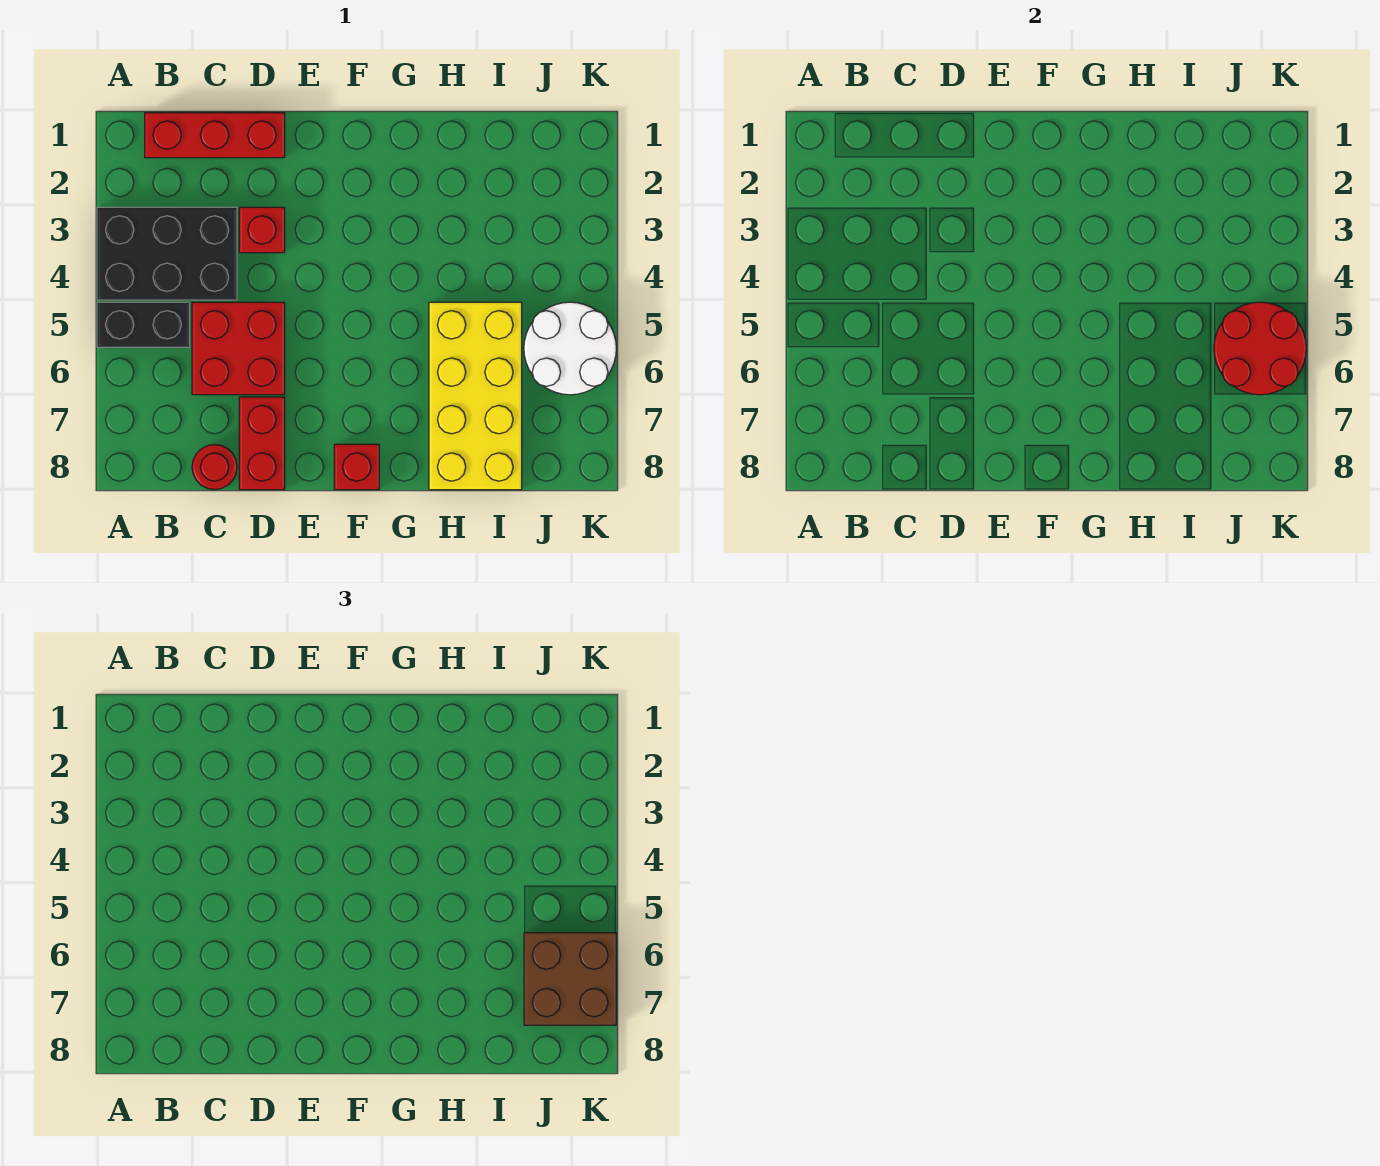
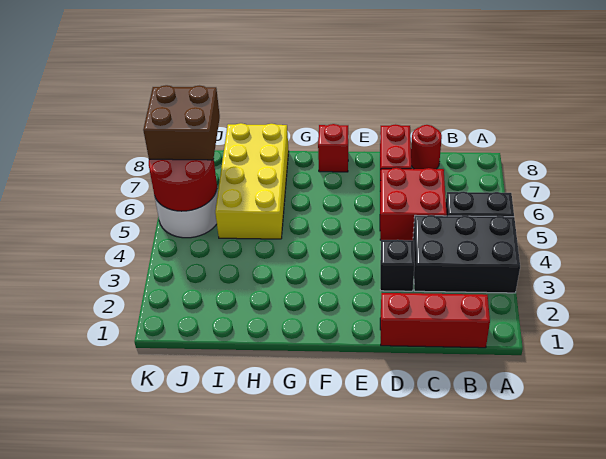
red 1x1 brick [239,207,285,253] -> black 1x1 brick [380,240,415,291]

